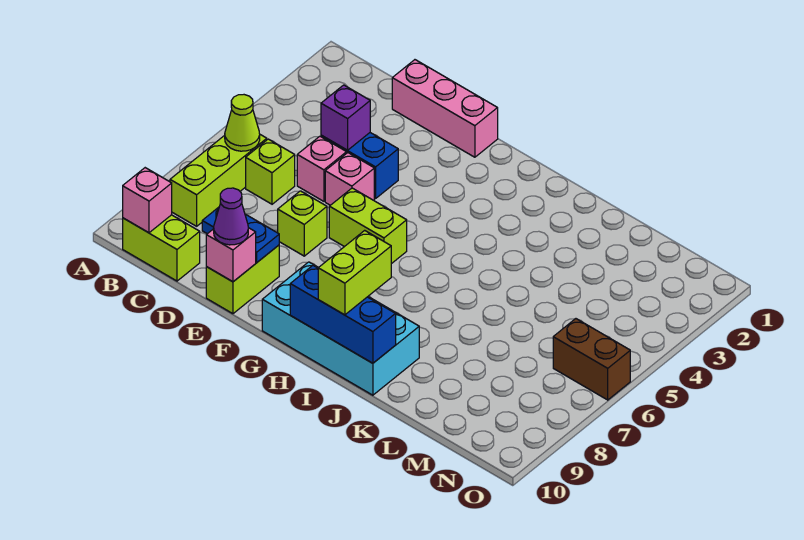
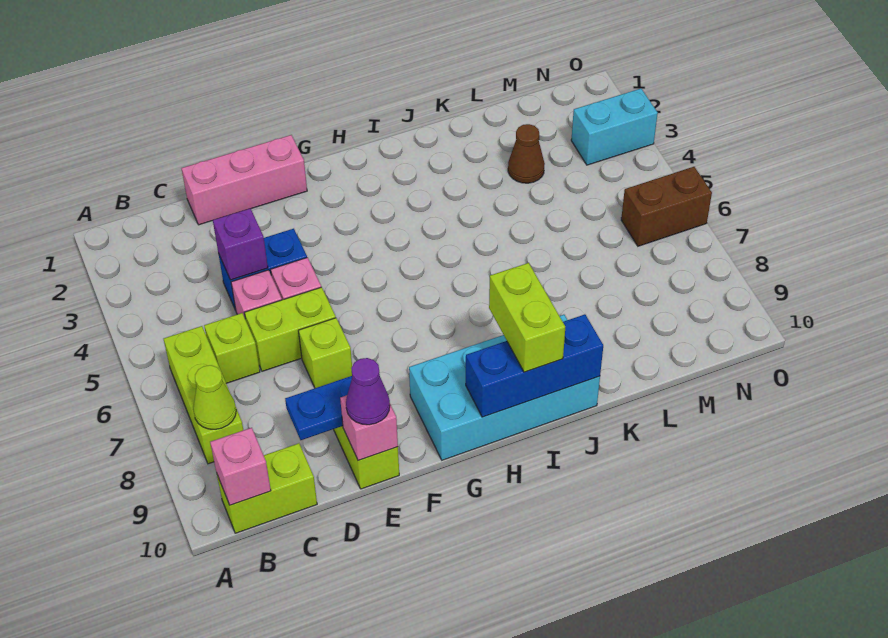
lime 1x1 cone [225,95,260,151] -> lime 1x1 cone moved to [193,365,236,429]
lime 1x2 brick [329,188,407,264] -> lime 1x2 brick moved to [244,287,336,371]
none -> brown 1x1 cone [508,124,545,183]
none -> cyan 1x2 brick [571,89,658,165]

